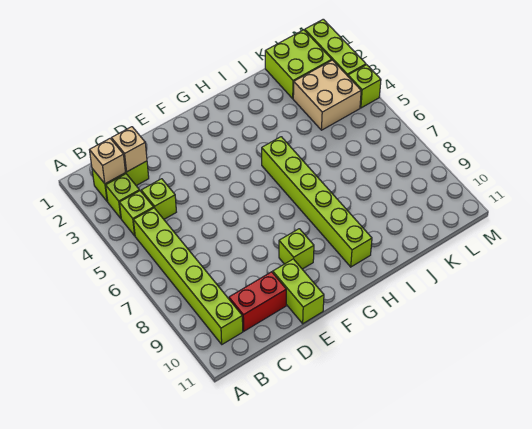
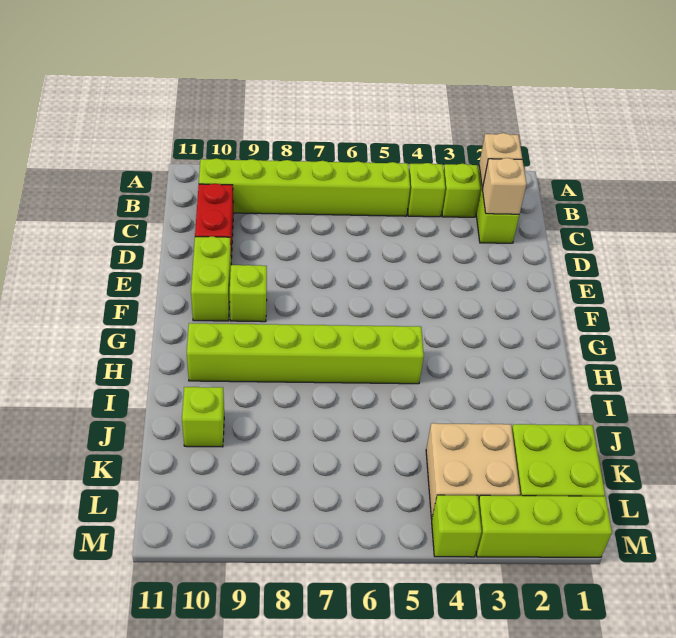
lime 1x1 brick [141,179,176,219] -> lime 1x1 brick moved to [182,387,224,447]
lime 1x2 brick [273,259,324,324] -> lime 1x2 brick turned to [191,236,231,321]

